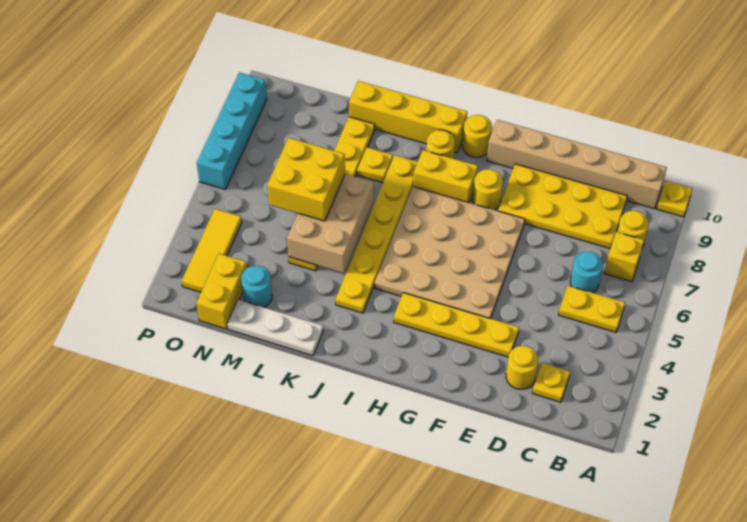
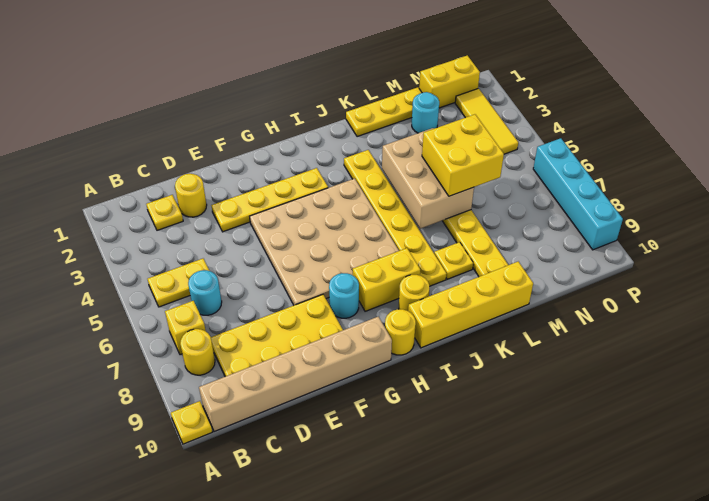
yellow 1x1 round brick [473,169,503,210] -> cyan 1x1 round brick [329,273,359,318]
white 1x3 plate [227,300,323,356] -> yellow 1x3 plate [346,87,422,137]
yellow 1x2 brick [196,254,247,329] -> yellow 1x2 brick turned to [419,55,480,108]

